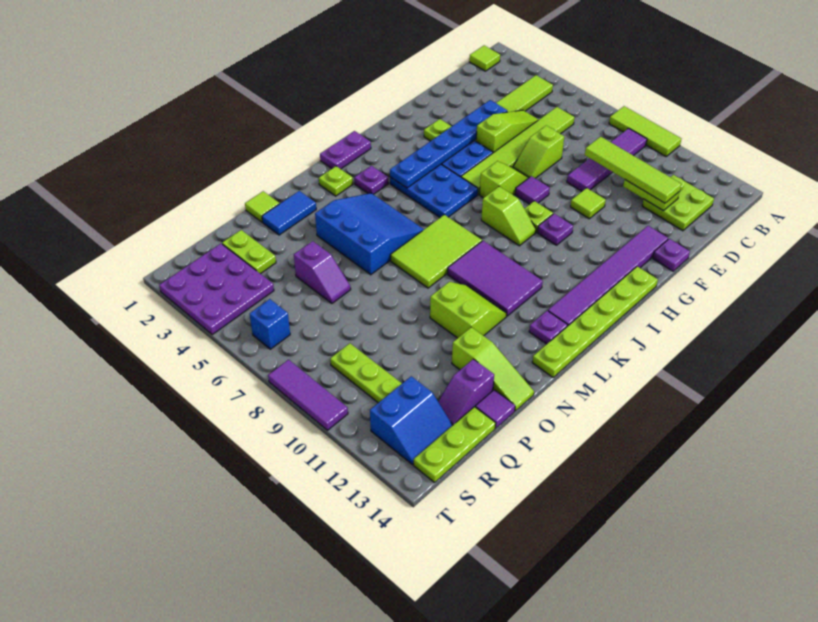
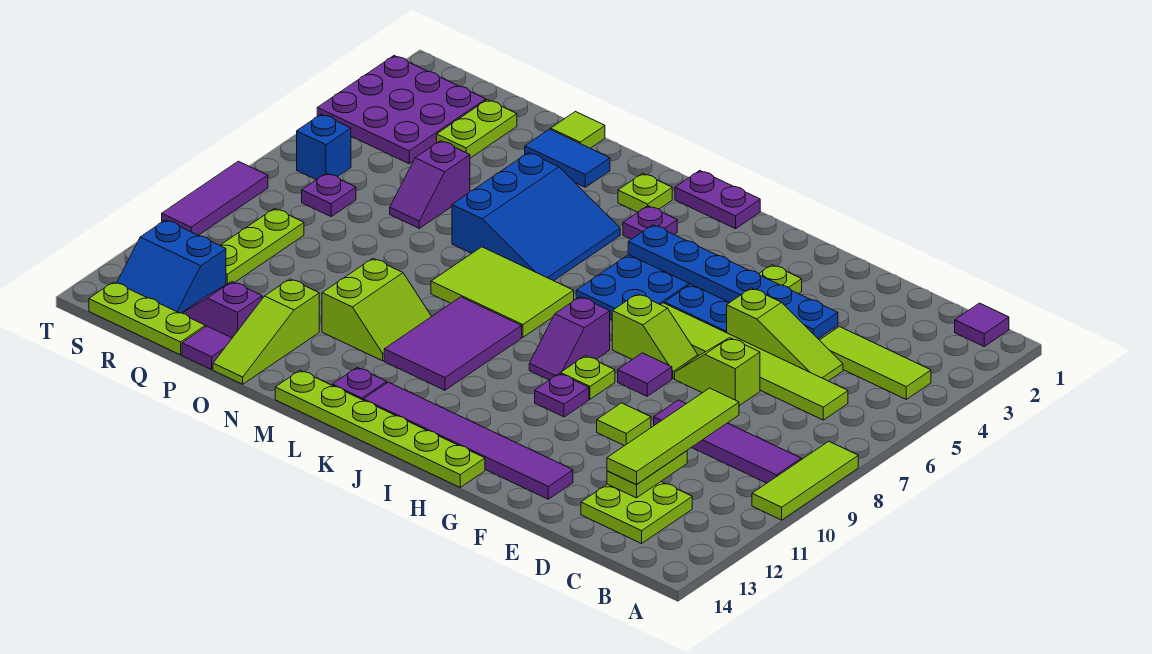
lime 1x1 tile [469,45,500,71] -> purple 1x1 tile [955,303,1009,346]
purple 1x1 plate [653,239,690,271] -> purple 1x1 plate moved to [302,173,356,216]
lime 1x2 slope [481,186,536,246] -> purple 1x2 slope [529,297,610,380]

